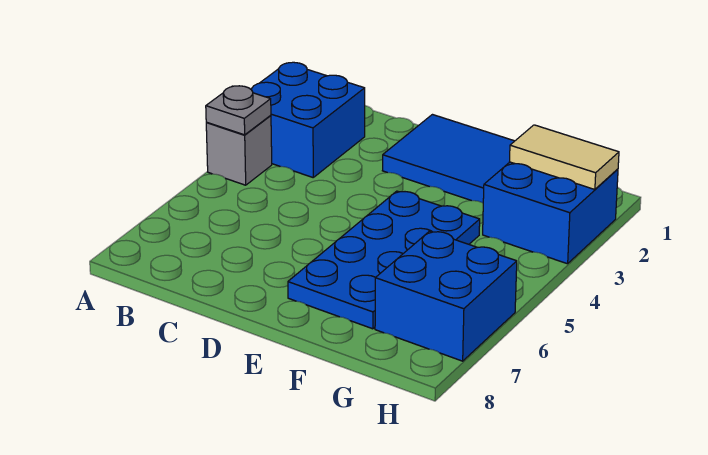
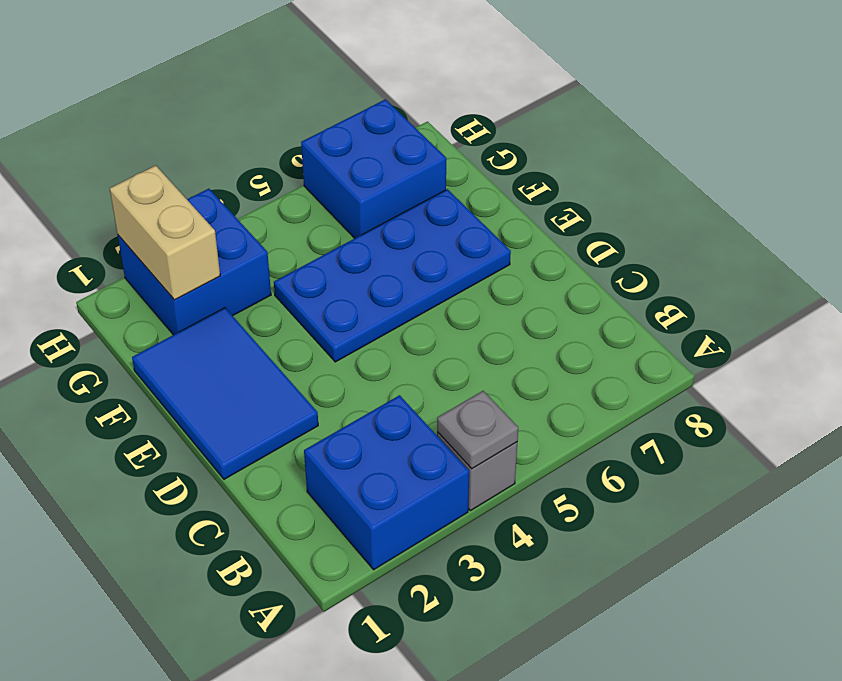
tan 1x2 tile [510,125,619,189] -> tan 1x2 brick [110,165,220,300]

